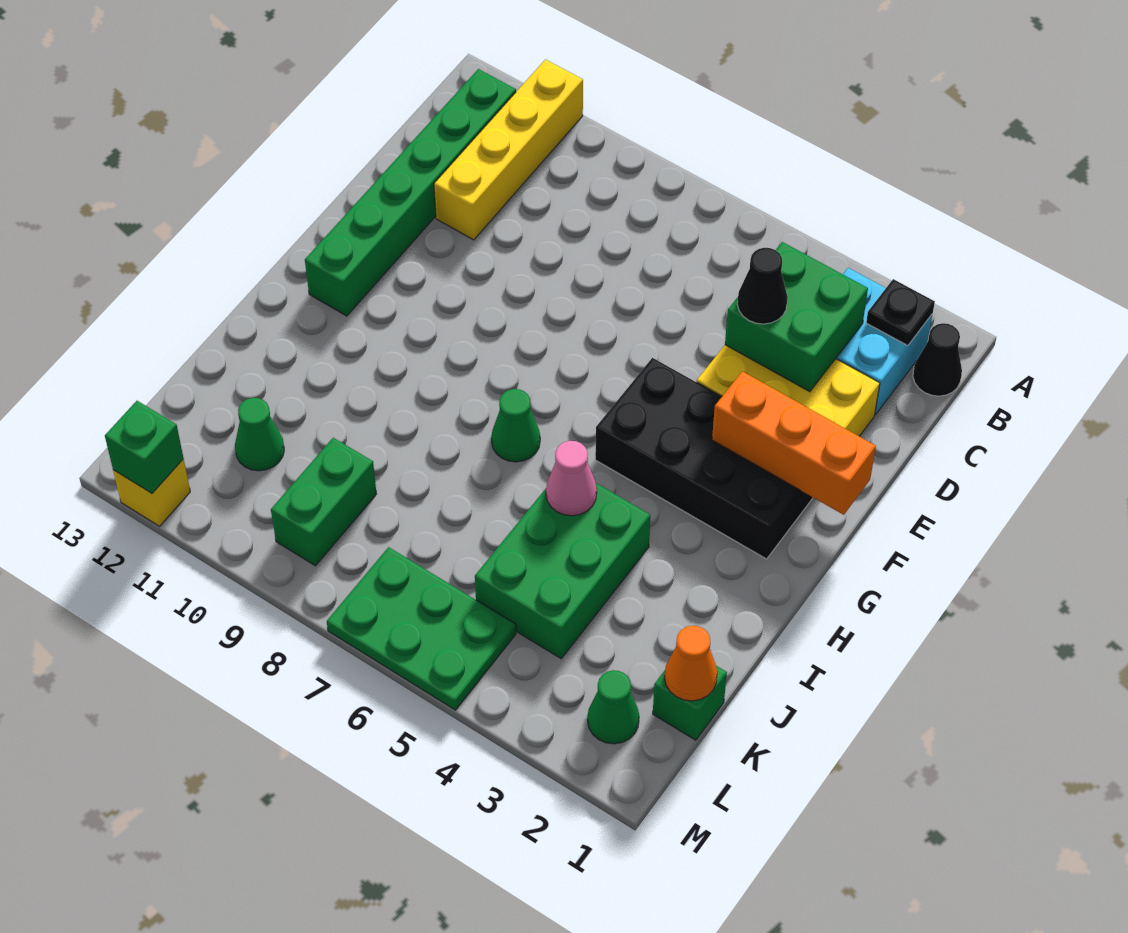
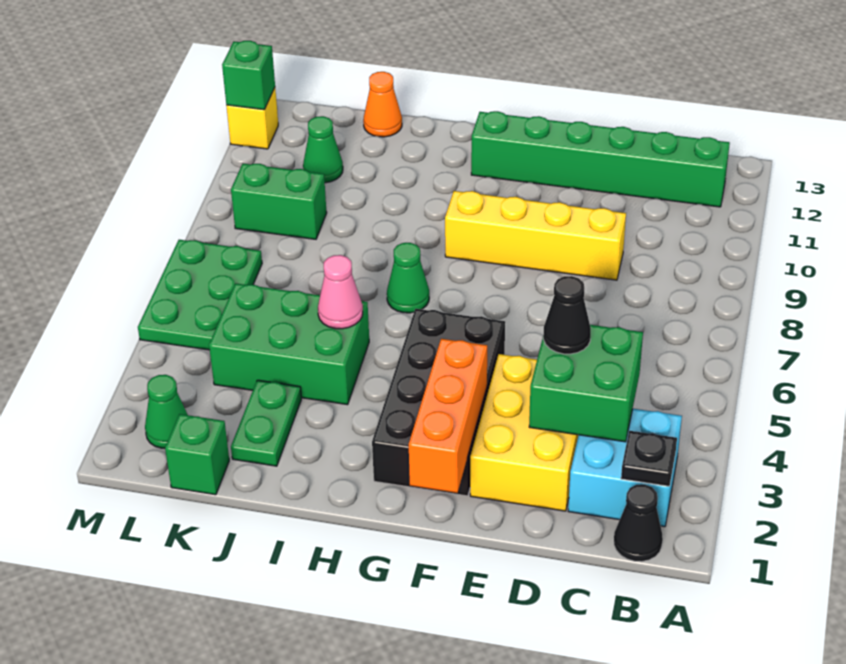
yellow 1x4 brick [434,60,583,240] -> yellow 1x4 brick moved to [445,191,626,280]
none -> green 1x2 plate [231,380,301,466]
orange 1x1 cone [665,626,717,701] -> orange 1x1 cone moved to [363,72,402,137]

